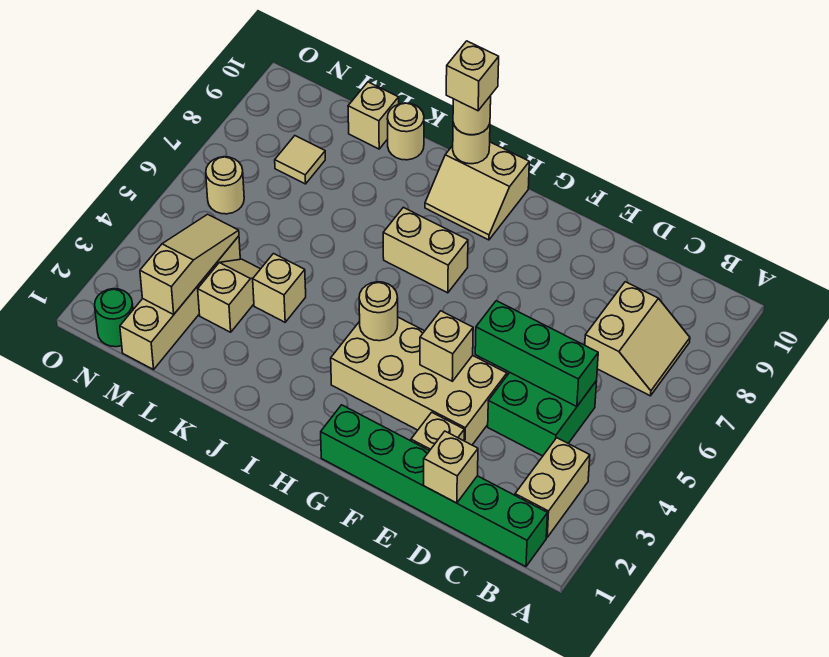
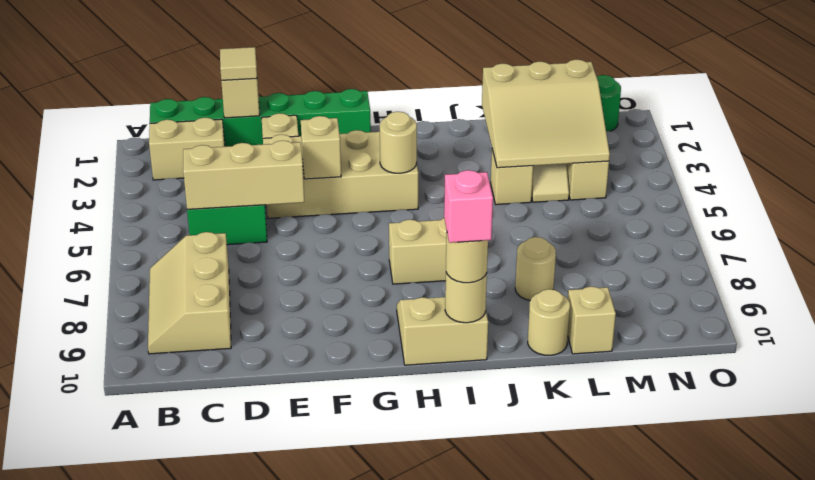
tan 1x2 brick [515,438,590,537] -> tan 1x2 brick turned to [149,118,225,180]
tan 2x2 slope [585,282,690,396] -> tan 2x3 slope [148,232,231,354]
green 1x3 brick [475,301,598,407] -> tan 1x3 brick [183,141,304,209]
tan 1x1 brick [446,41,499,111] -> pink 1x1 brick [444,170,493,243]
tan 1x3 slope [140,214,239,314] -> tan 3x3 slope [482,60,610,168]
tan 1x1 tile [275,136,325,184] -> tan 1x1 tile moved to [220,47,257,80]
tan 1x1 round brick [206,157,244,214] -> tan 1x1 round brick moved to [515,237,556,300]

